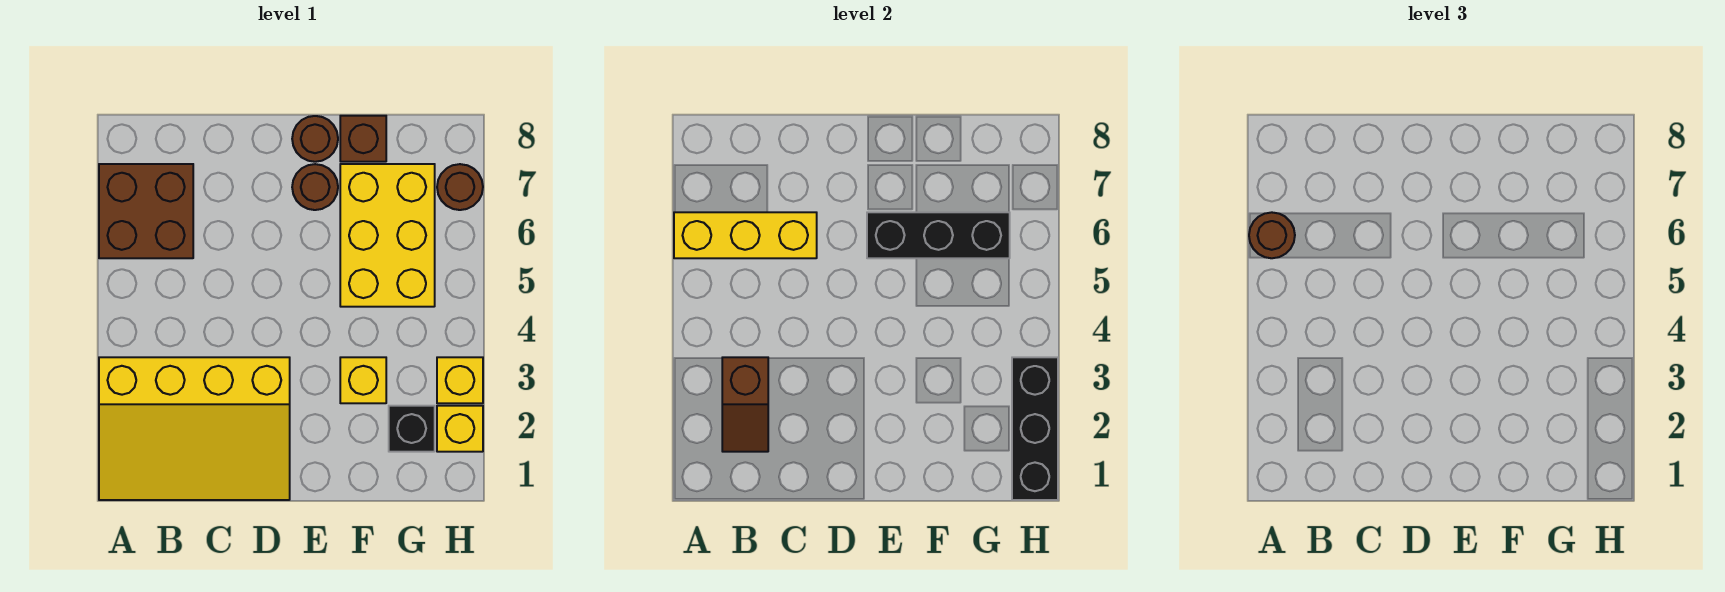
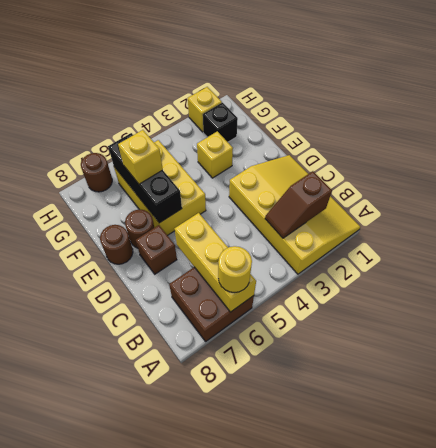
brown 1x1 round brick [1249,212,1295,258] -> yellow 1x1 round brick [218,246,252,293]
brown 1x2 slope [722,357,768,452] -> brown 1x2 slope turned to [265,171,332,238]
yellow 2x3 brick [340,164,435,307] -> yellow 2x3 brick turned to [114,140,206,236]
brown 1x1 brick [340,116,386,162] -> brown 1x1 brick moved to [136,225,177,274]
black 1x3 brick [1012,357,1058,500] -> none
yellow 1x1 brick [437,357,483,403] -> yellow 1x1 brick moved to [118,130,163,184]

